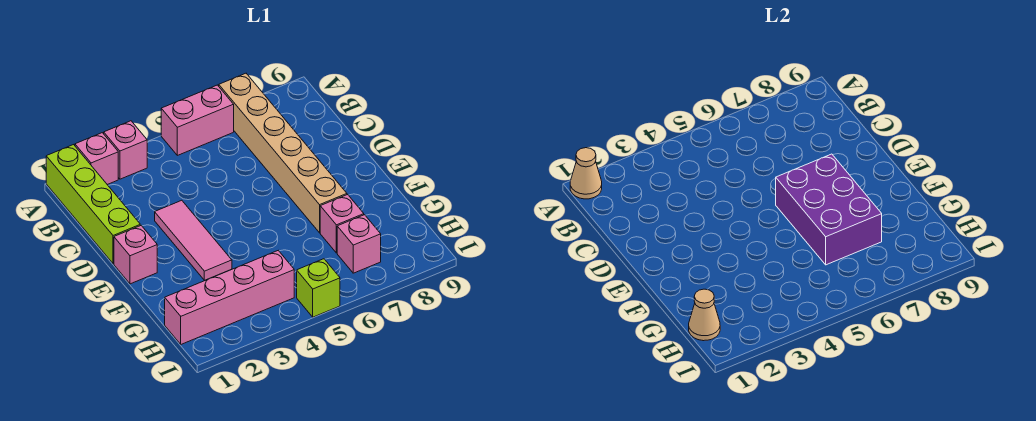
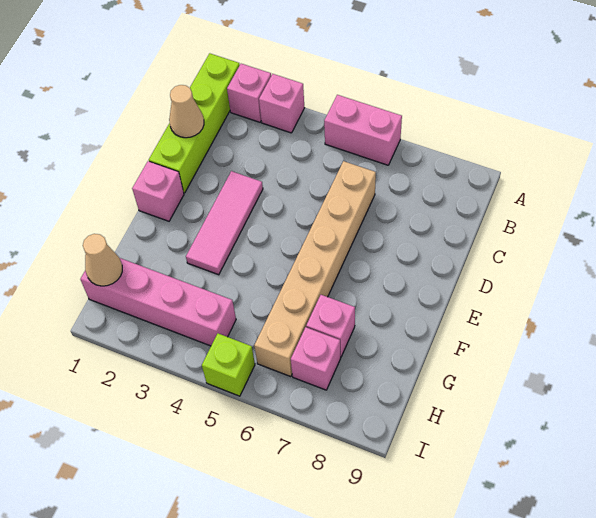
tan 1x1 cone [570,148,602,199] -> tan 1x1 cone moved to [169,85,204,138]
tan 1x6 brick [219,73,347,233] -> tan 1x6 brick moved to [254,161,376,377]
purple 2x3 brick [776,154,882,265] -> none

